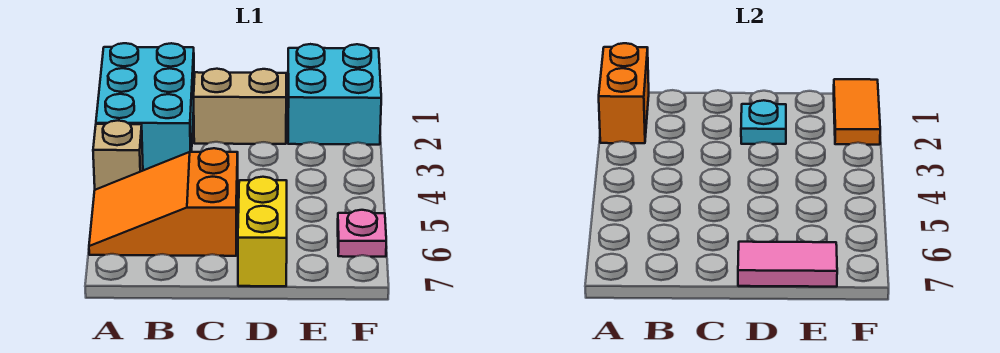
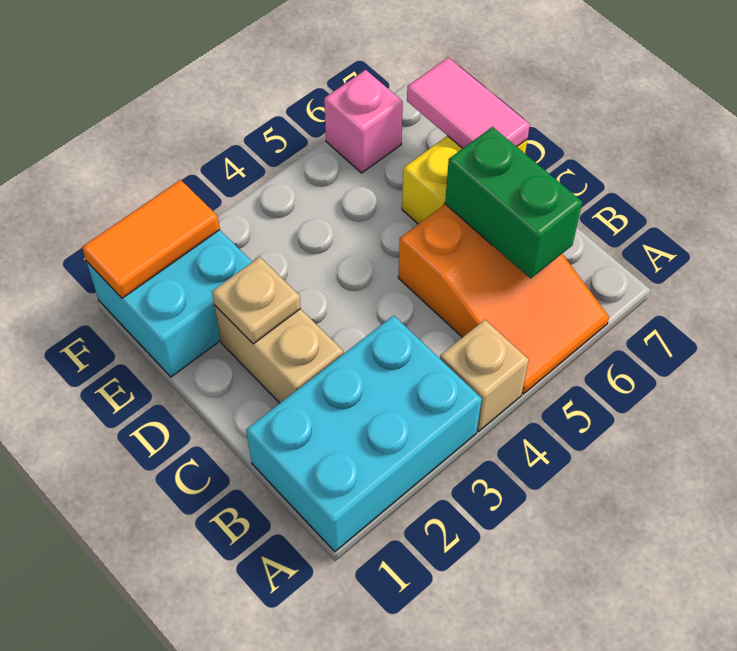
orange 1x2 brick [599,43,649,143] -> none
none -> green 1x2 brick [445,127,582,279]
cyan 1x1 plate [741,100,786,144] -> tan 1x1 plate [212,257,301,344]
pink 1x1 plate [338,210,386,257] -> pink 1x1 brick [324,70,403,173]

